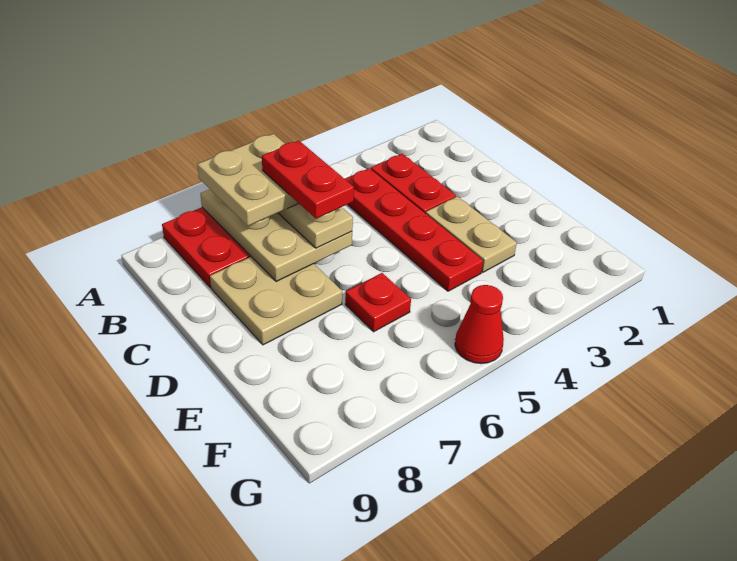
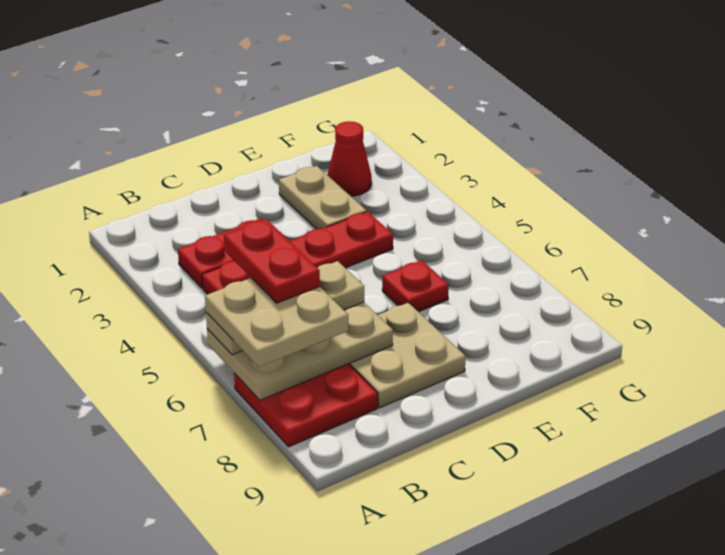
red 1x2 plate [262,141,354,219] -> red 1x2 plate turned to [224,219,320,303]
tan 1x2 plate [426,196,517,272] -> tan 1x2 plate turned to [279,166,366,229]
red 1x1 cone [455,285,504,364] -> red 1x1 cone moved to [328,121,372,196]

